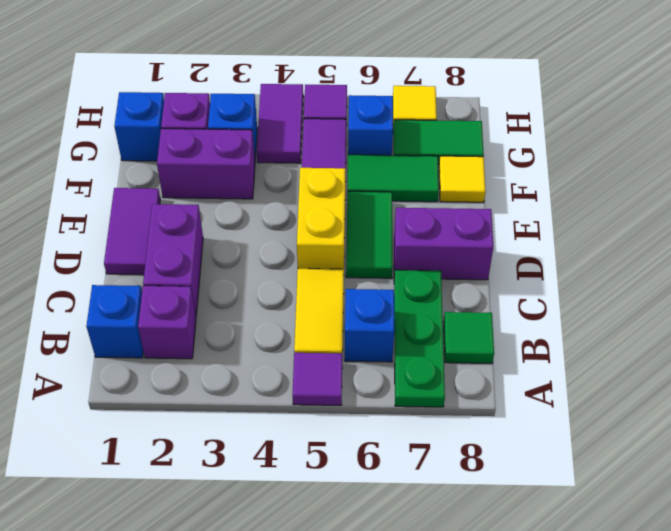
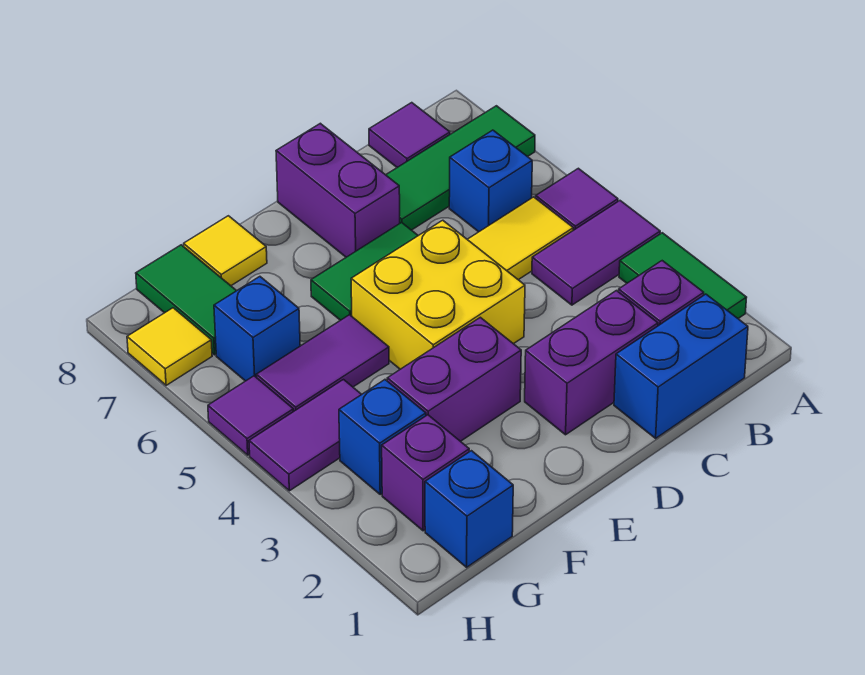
green 1x3 plate [394,270,445,407] -> green 1x3 tile [386,106,535,230]
blue 1x1 brick [86,285,144,358] -> blue 1x2 brick [614,294,748,438]
green 1x1 tile [443,312,494,363] -> purple 1x1 tile [369,103,450,167]
purple 1x2 tile [104,188,160,275] -> purple 1x2 tile moved to [532,201,660,305]
yellow 1x2 brick [297,168,345,269] -> yellow 2x2 brick [351,220,525,369]
purple 1x2 brick [157,129,255,199] -> purple 1x2 brick turned to [387,317,521,441]
green 1x2 tile [348,155,439,202] -> green 1x2 tile moved to [619,233,747,319]

